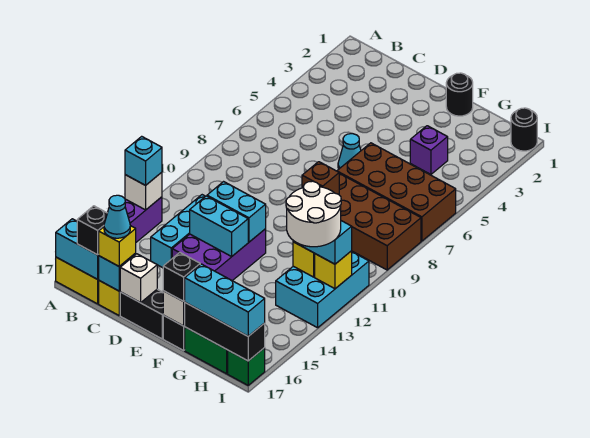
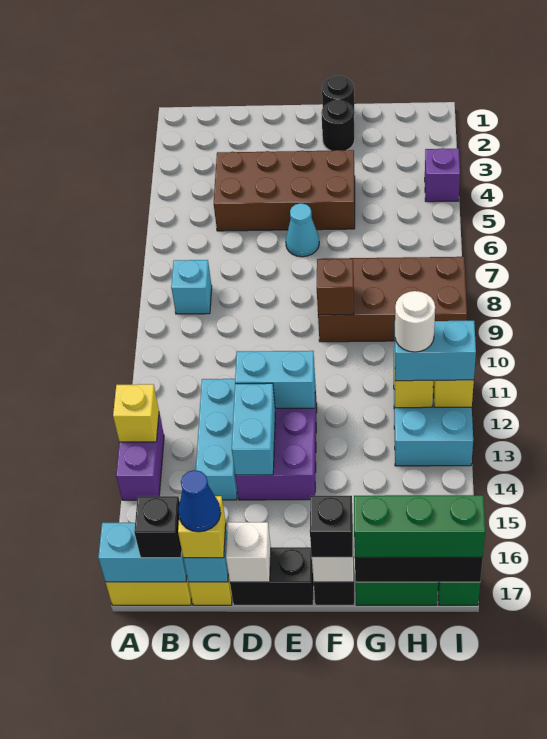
white 1x1 brick [125,172,162,210] -> yellow 1x1 brick [113,384,159,442]
cyan 1x1 brick [125,136,162,185] -> cyan 1x1 brick moved to [171,260,212,314]
cyan 1x1 cone [104,195,130,238] -> blue 1x1 cone [178,470,221,532]
cyan 1x2 brick [190,196,248,257] -> cyan 1x2 brick turned to [232,383,275,475]
brown 2x4 brick [337,143,456,241] -> brown 2x4 brick moved to [214,150,355,231]
purple 1x1 brick [410,126,448,174] -> purple 1x1 brick moved to [425,148,460,202]
cyan 1x3 brick [185,264,265,336] -> green 1x3 brick [354,495,485,558]
white 2x2 round brick [286,181,341,247] -> white 1x1 round brick [395,291,435,352]
black 1x1 round brick [511,108,537,151] -> black 1x1 round brick moved to [321,100,355,151]

